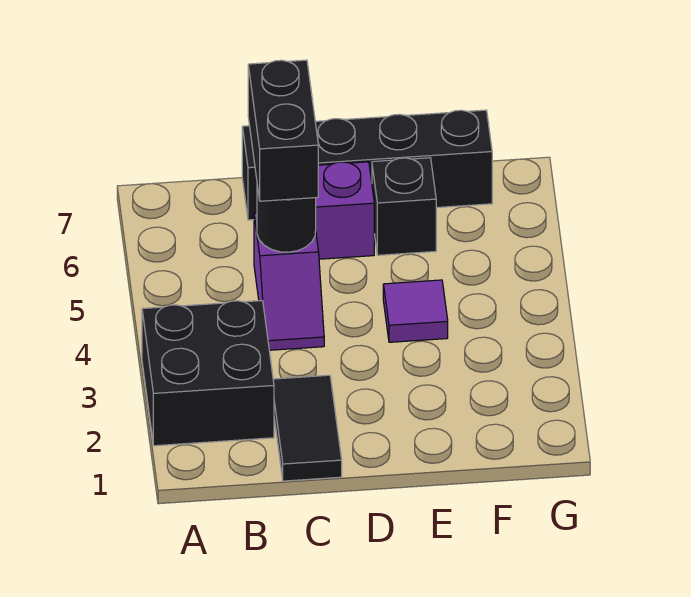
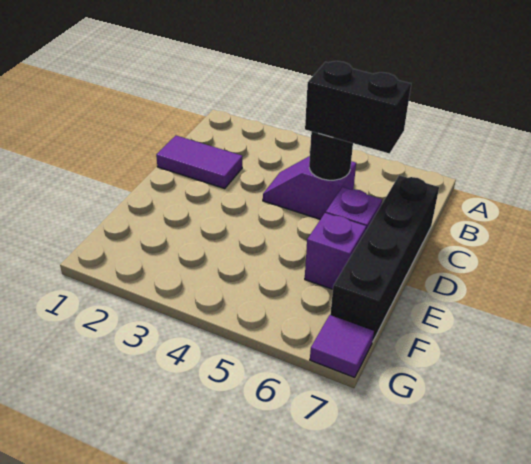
black 2x2 brick [142,301,274,446] -> none
black 1x2 tile [273,375,342,481] -> purple 1x2 tile [156,136,242,188]
purple 1x1 tile [383,280,448,342] -> purple 1x1 tile moved to [310,315,374,378]
black 1x1 brick [372,158,436,255] -> purple 1x1 brick [305,213,366,289]

